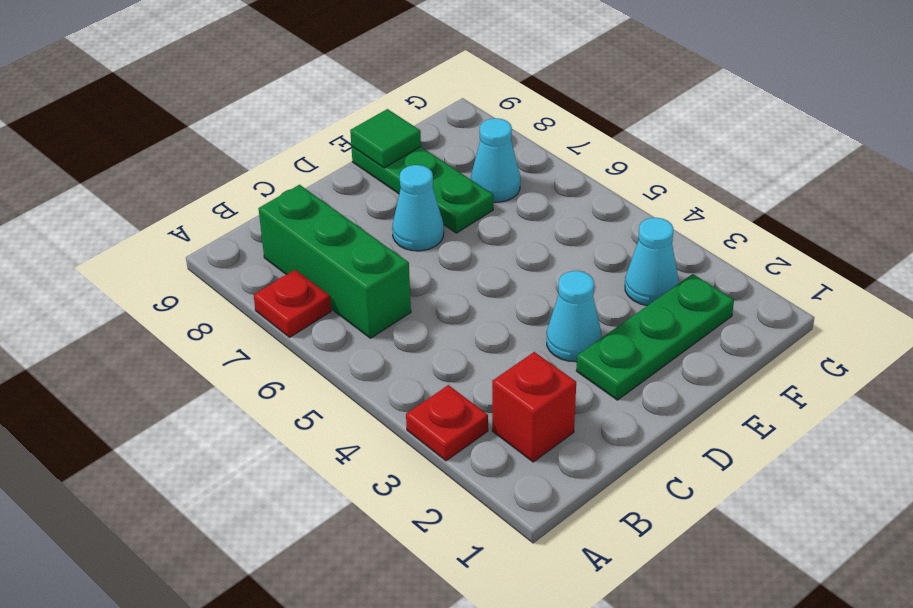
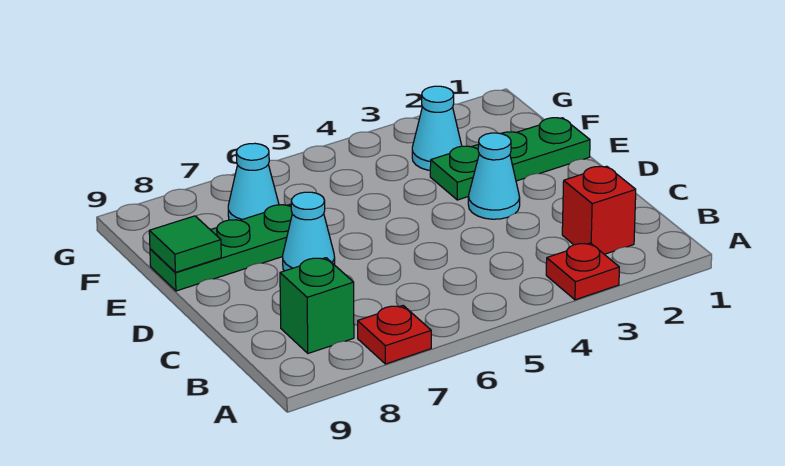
green 1x3 brick [258,185,411,338] -> green 1x1 brick [280,258,354,353]
green 1x3 plate [576,274,734,400] -> green 1x3 plate turned to [430,118,590,200]

